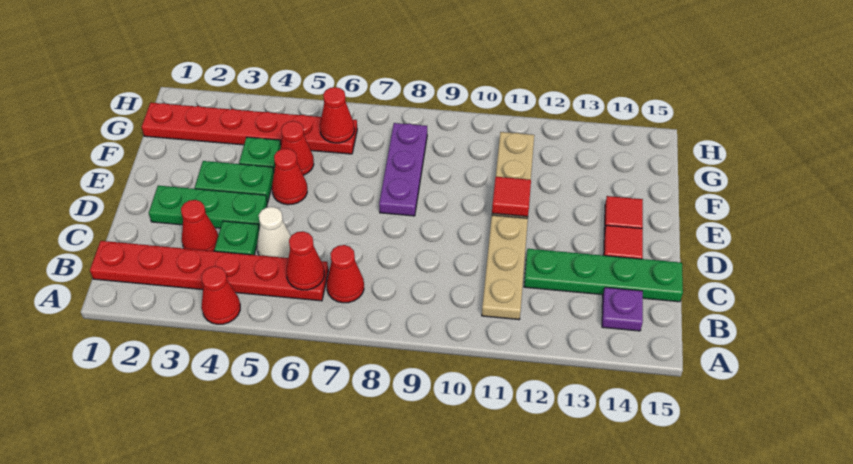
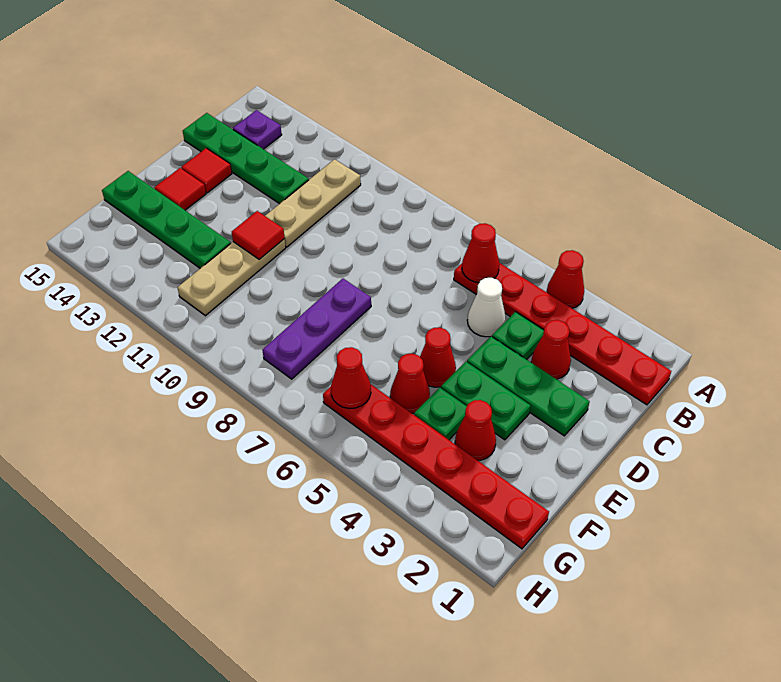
red 1x1 cone [327,245,364,303] -> red 1x1 cone moved to [455,400,496,461]
none -> green 1x4 plate [102,171,231,268]

